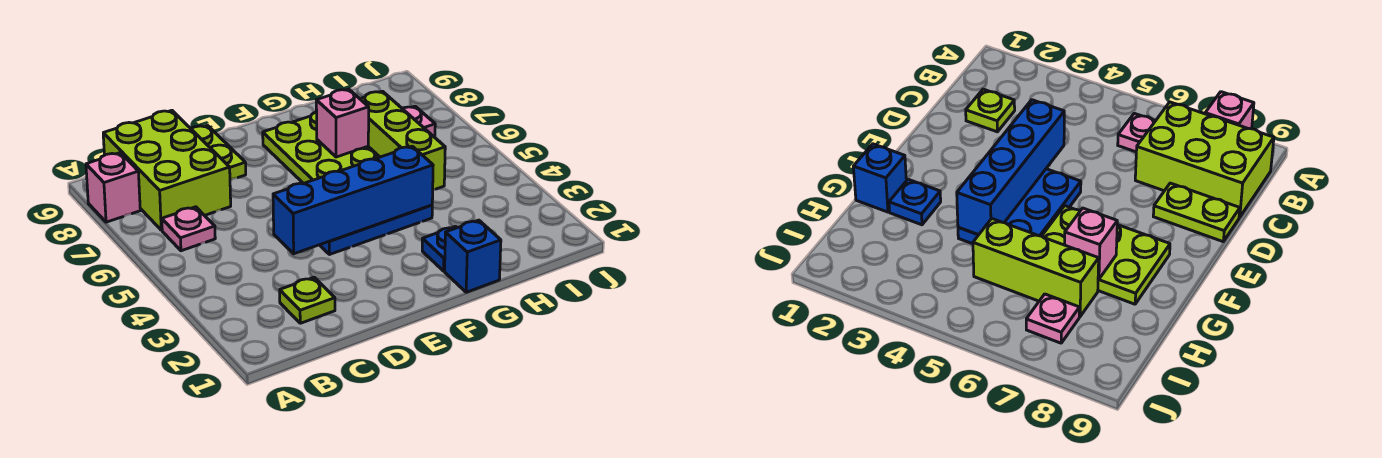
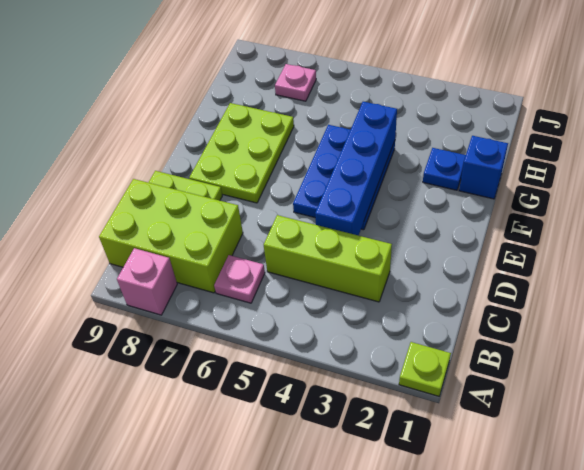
lime 1x1 plate [280,277,335,323] -> lime 1x1 plate moved to [399,342,451,396]
lime 2x3 plate [263,112,379,184] -> lime 2x3 plate turned to [189,103,294,203]
pink 1x1 brick [316,89,369,157] -> none
lime 1x3 brick [360,91,445,190] -> lime 1x3 brick moved to [264,215,392,302]

